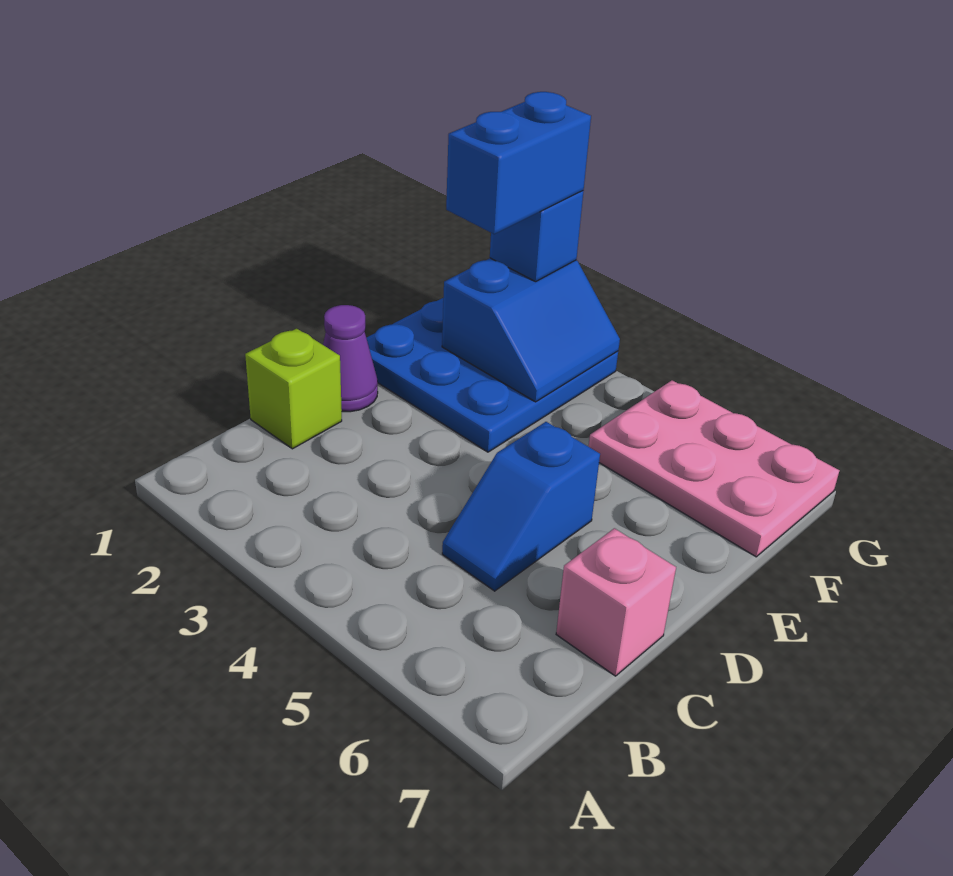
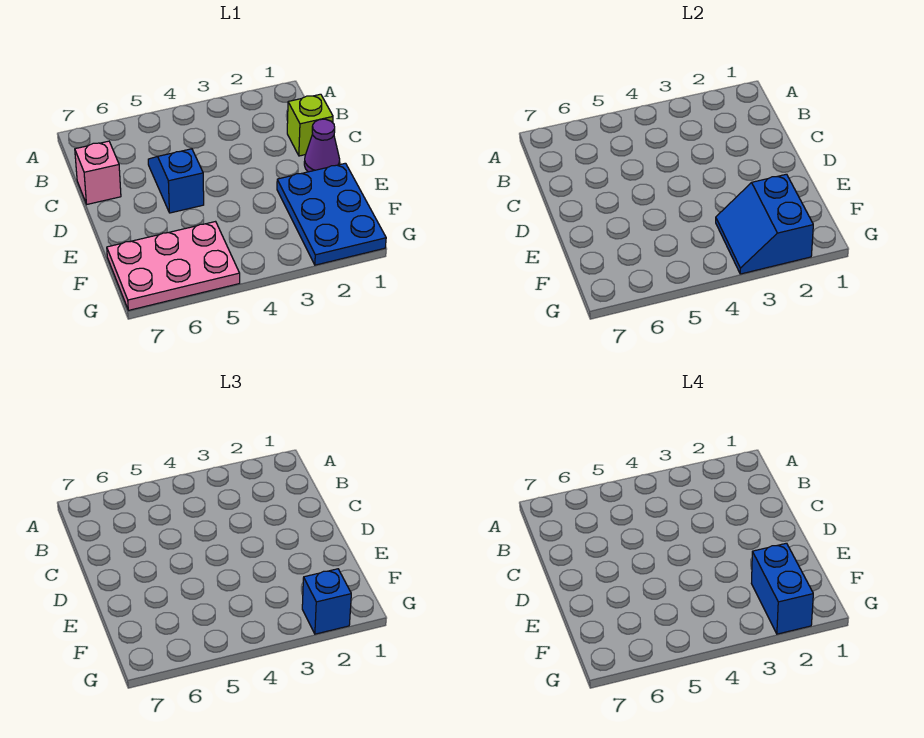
blue 3x3 plate [366,298,618,452] -> blue 2x3 plate [277,163,386,265]

